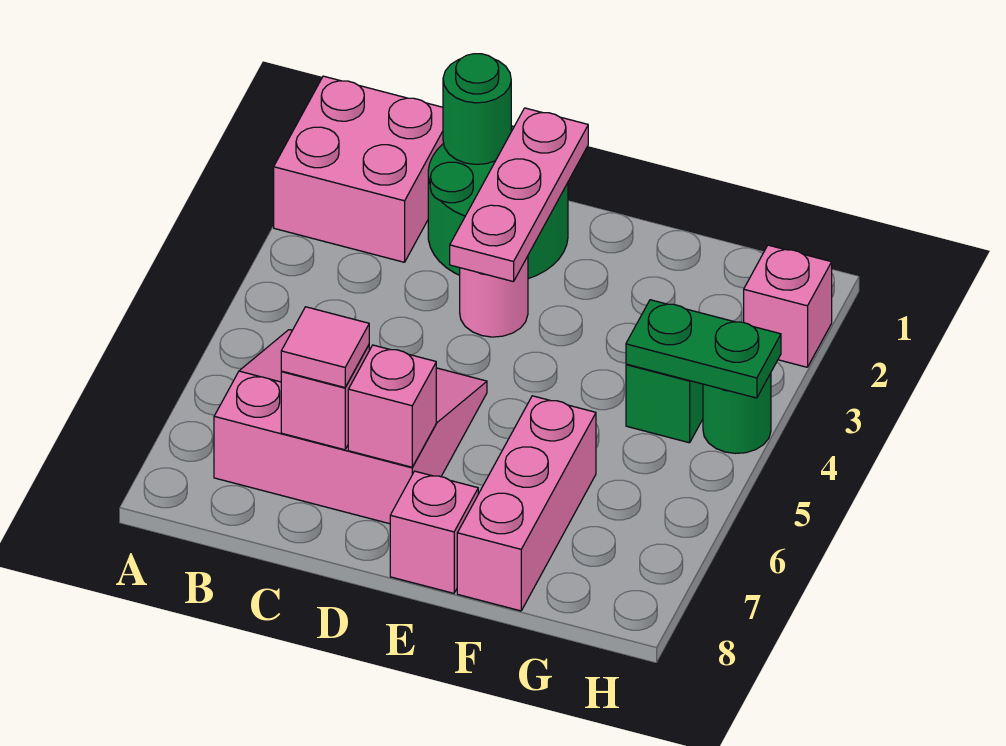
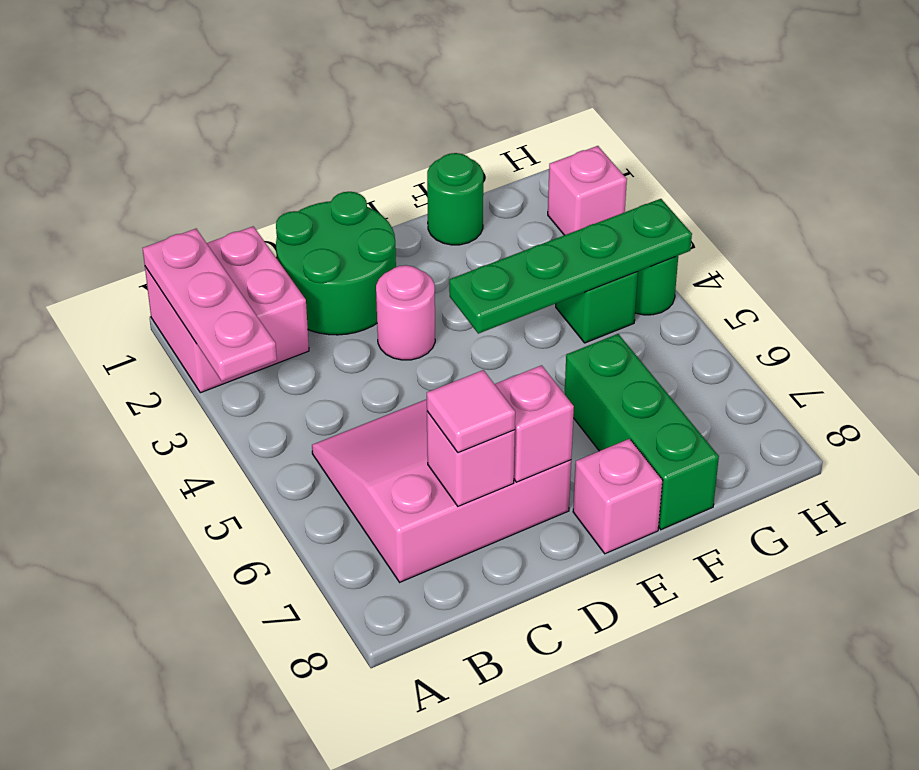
green 1x1 round brick [443,54,511,164] -> green 1x1 round brick moved to [427,153,483,245]
pink 1x3 plate [450,108,588,282] -> pink 1x3 plate moved to [143,229,277,381]
pink 1x3 brick [457,396,596,611] -> green 1x3 brick [565,334,719,530]
green 1x2 plate [626,300,781,398] -> green 1x4 plate [449,199,692,334]

